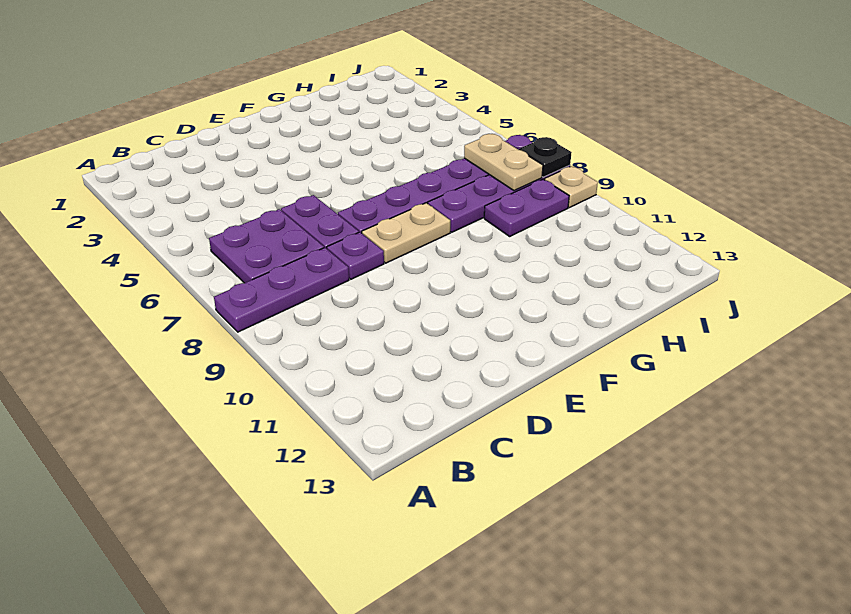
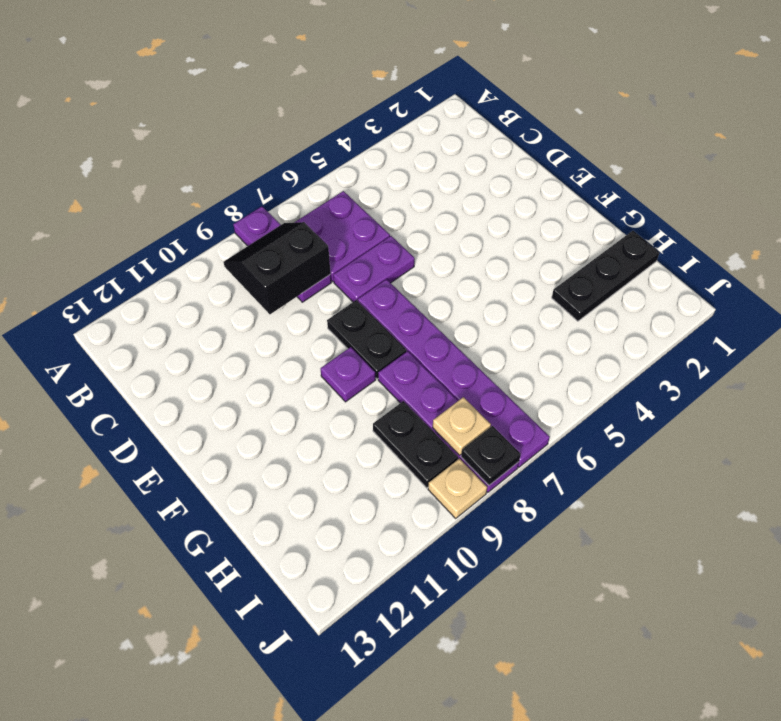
none -> black 2x2 slope [224,222,331,314]
purple 1x1 plate [327,232,384,279] -> purple 1x1 plate moved to [321,347,376,402]
tan 1x2 plate [362,203,450,263] -> black 1x2 plate [327,300,407,379]
none -> black 1x3 plate [552,231,660,321]
purple 1x2 plate [484,179,569,236] -> black 1x2 plate [373,401,458,488]
tan 1x2 plate [464,134,543,190] -> tan 1x1 plate [433,397,491,455]

